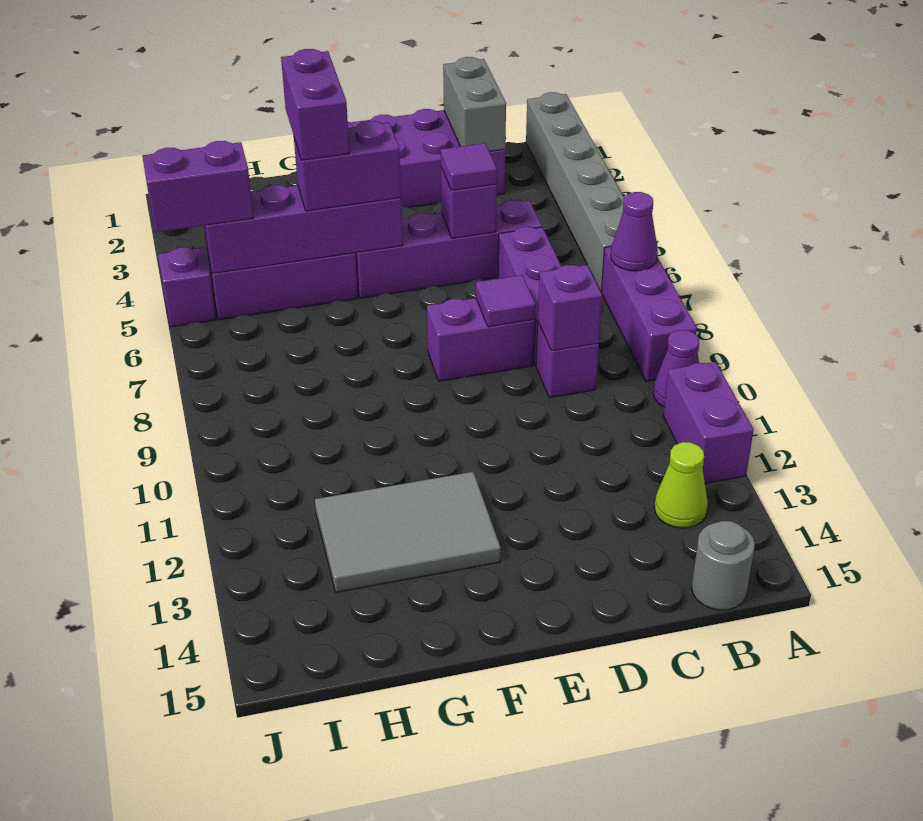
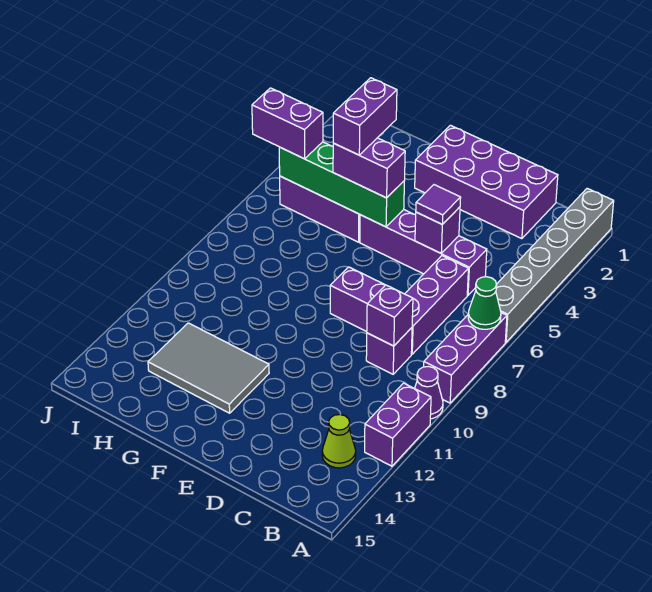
purple 1x1 cone [611,192,658,271] -> green 1x1 cone [468,277,501,329]
grey 1x1 round brick [692,521,755,610] -> none
grey 1x2 brick [443,57,506,152] -> none
purple 1x1 tile [476,275,535,327] -> none
purple 1x4 brick [204,185,403,274] -> green 1x4 brick [279,142,405,227]
purple 1x1 brick [158,247,216,327] -> none

